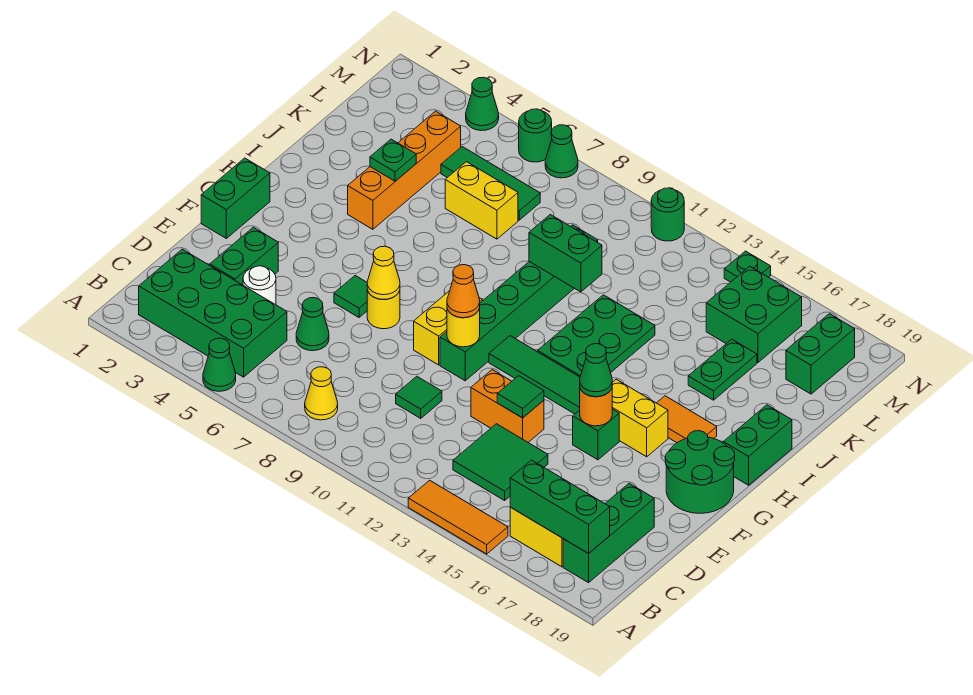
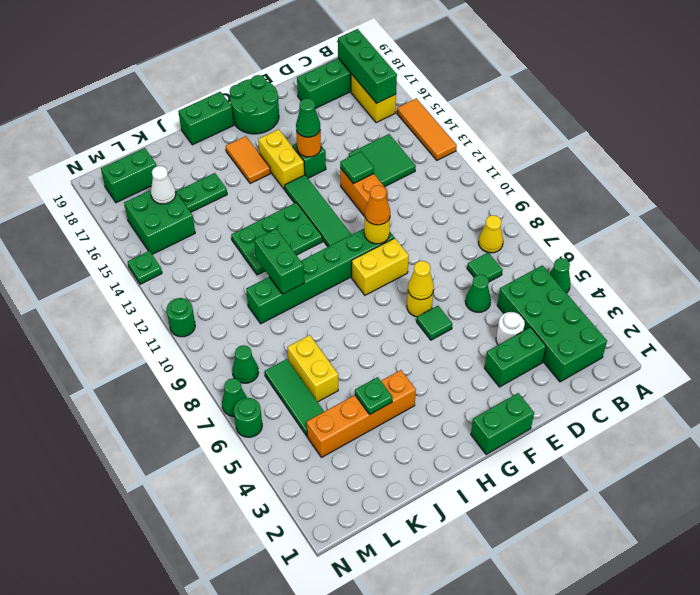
green 1x1 tile [396,376,442,418] -> green 1x1 tile moved to [467,253,502,282]
none -> white 1x1 cone [151,166,176,204]
green 1x1 cone [466,77,499,130] -> green 1x1 cone moved to [232,345,258,383]

